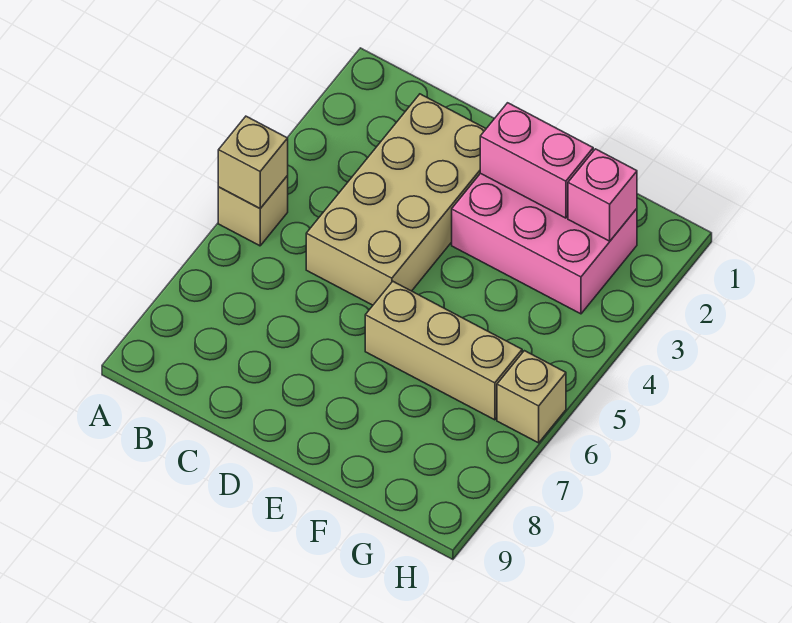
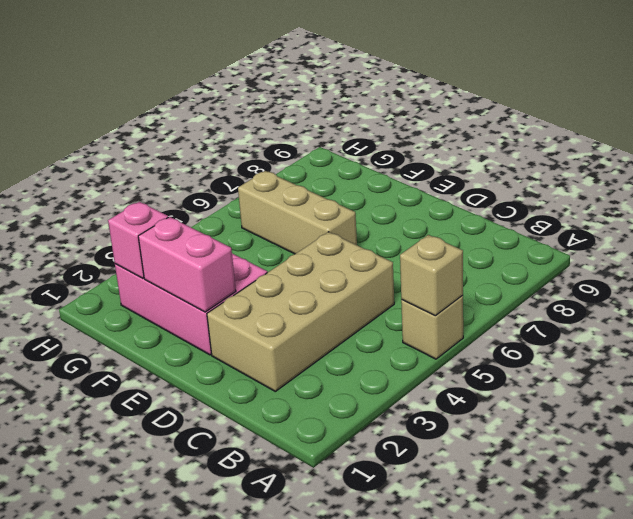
tan 1x1 brick [497,351,566,443] -> none

